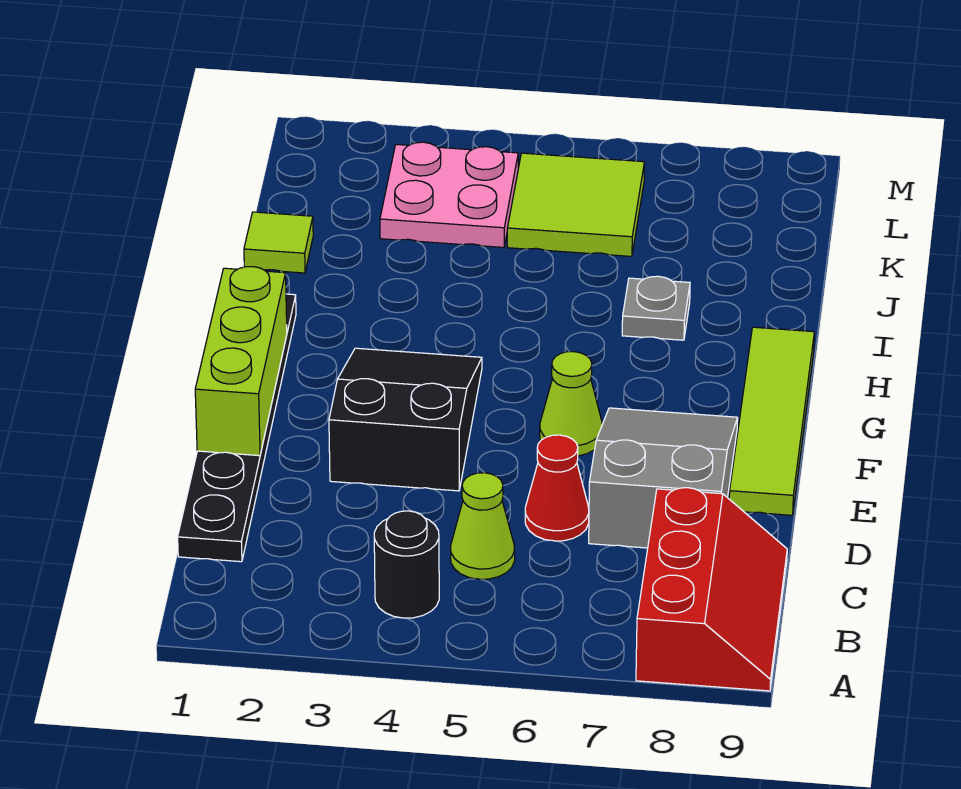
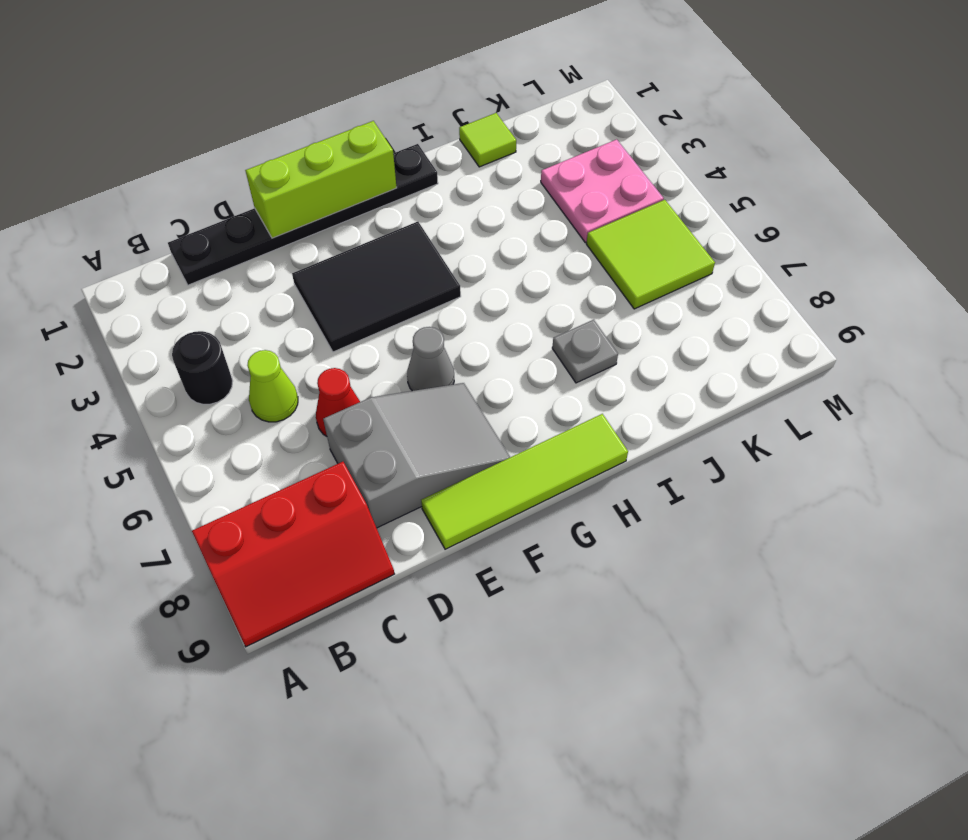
black 2x3 slope [329,348,482,491] -> black 2x3 tile [292,222,461,352]
lime 1x1 cone [540,352,602,456] -> grey 1x1 cone [407,327,454,391]

